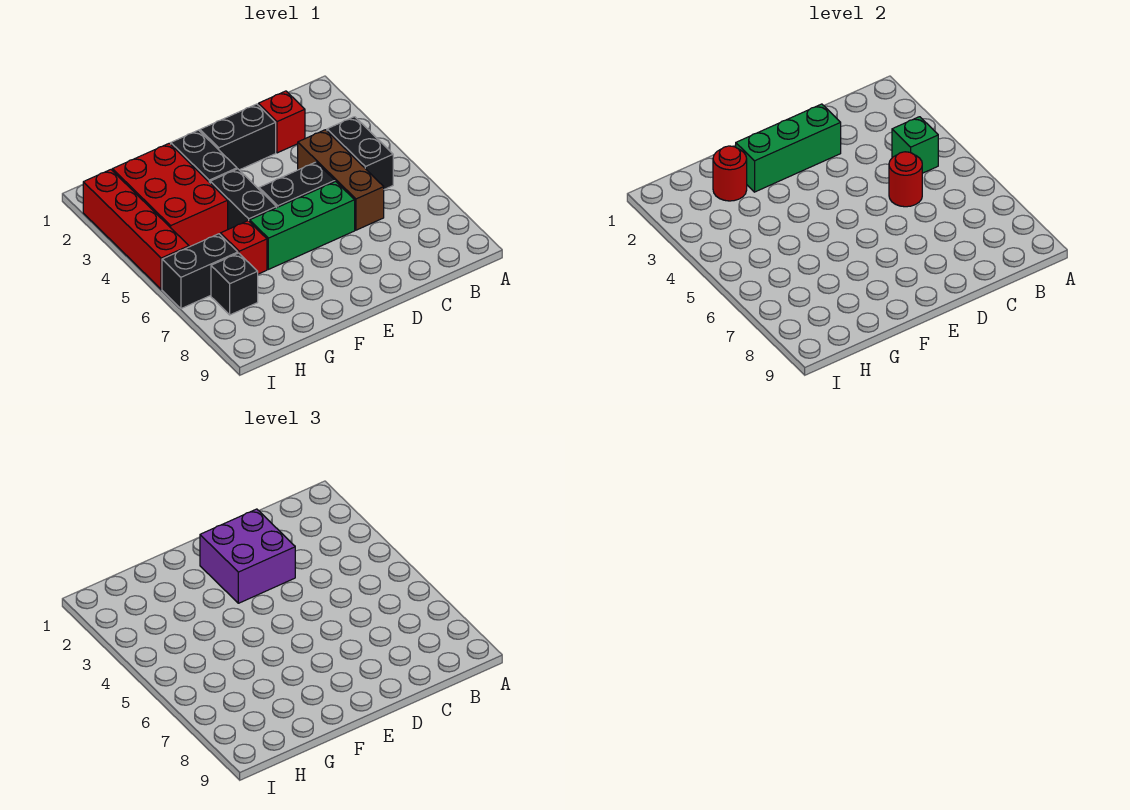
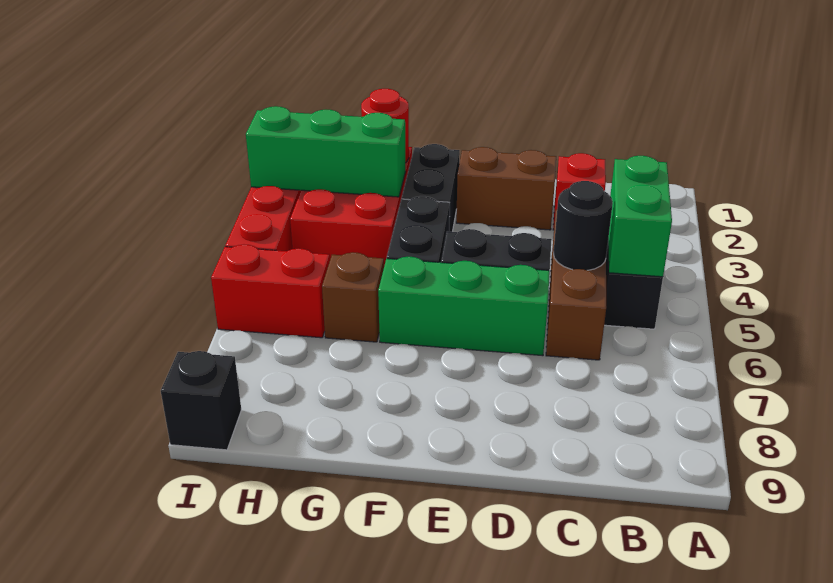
green 1x1 brick [892,117,938,173] -> green 1x2 brick [609,156,672,277]
red 1x1 round brick [889,152,922,207] -> black 1x1 round brick [553,181,613,270]
black 1x2 brick [200,104,276,170] -> brown 1x2 brick [456,147,556,230]
green 1x3 brick [736,104,841,192] -> green 1x3 brick moved to [246,106,406,197]
purple 2x2 brick [200,509,295,603] -> none
red 1x1 brick [220,221,267,274] -> brown 1x1 brick [322,252,384,342]
black 1x2 brick [162,234,238,309] -> red 1x2 brick [211,245,330,338]
black 1x1 brick [211,253,258,315] -> black 1x1 brick moved to [161,351,241,450]

